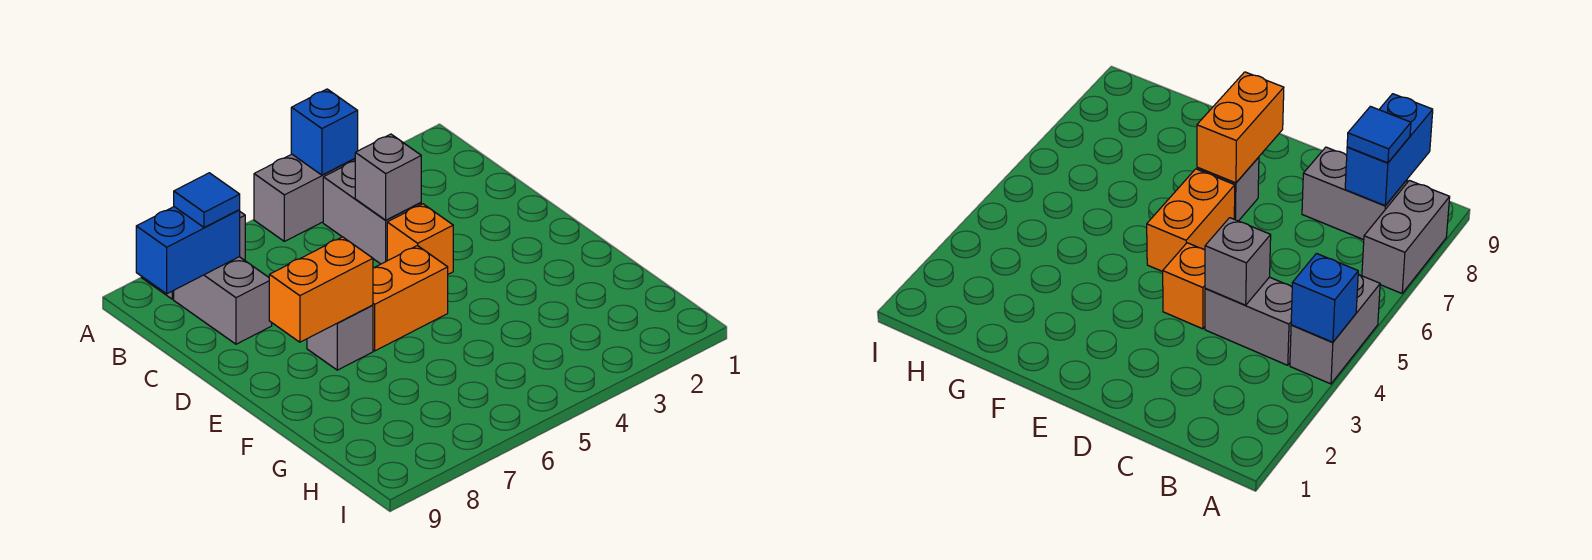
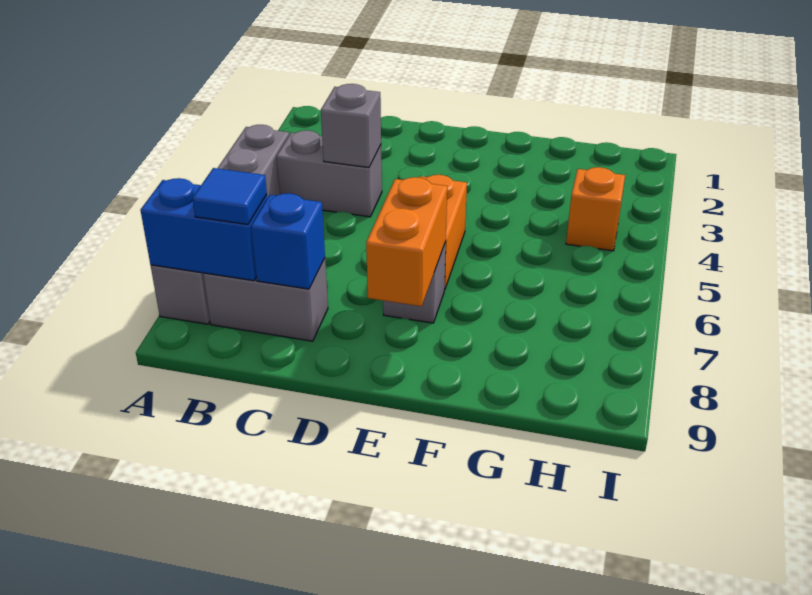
blue 1x1 brick [291,89,358,175] -> blue 1x1 brick moved to [251,193,325,289]
blue 1x2 brick [136,207,240,294] -> blue 1x2 brick turned to [141,178,267,281]
orange 1x1 brick [387,204,453,274] -> orange 1x1 brick moved to [566,167,625,251]

